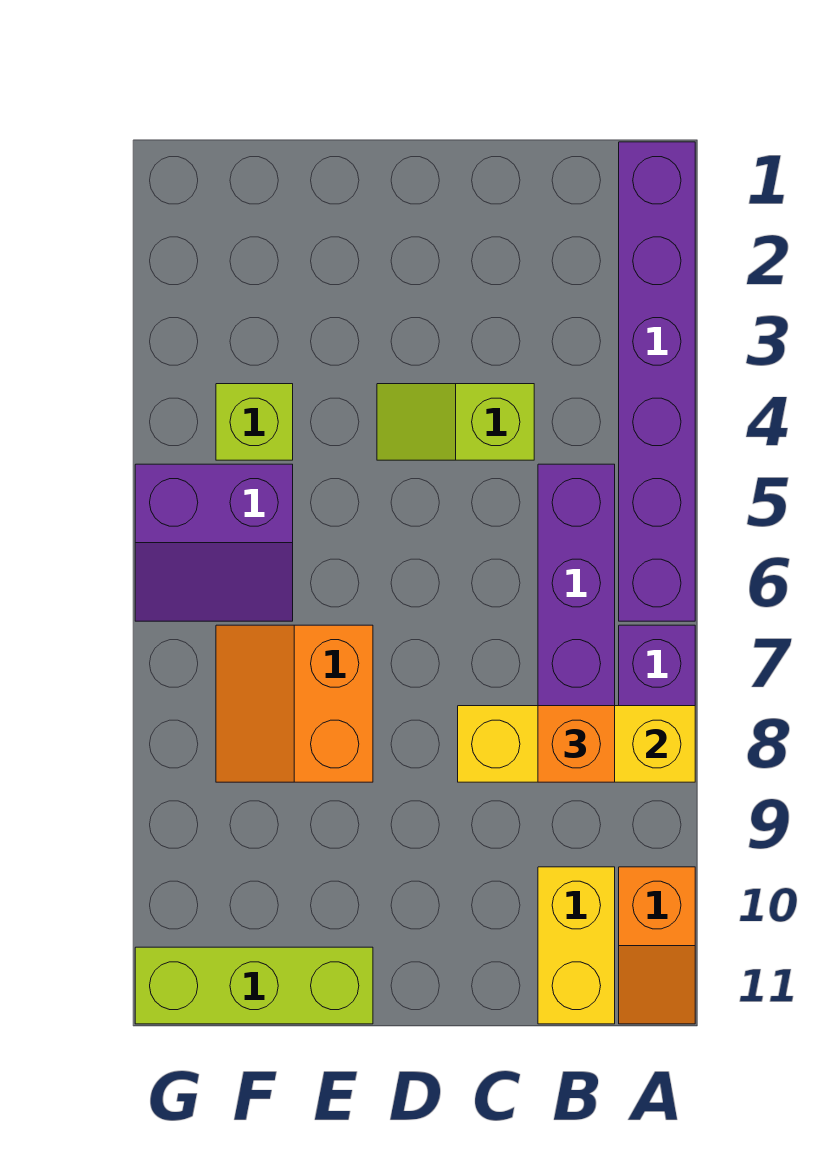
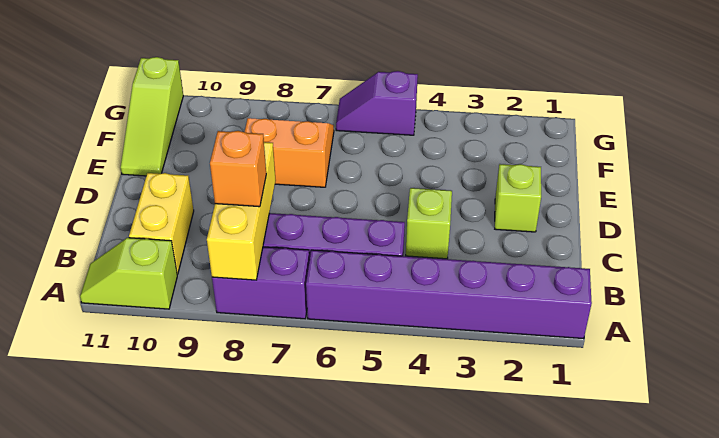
orange 1x2 slope [619,867,695,1024] -> lime 1x2 slope [80,238,177,309]
yellow 1x2 brick [538,867,615,1024] -> yellow 1x2 brick turned to [129,173,194,274]
lime 1x3 brick [135,947,373,1024] -> lime 1x3 slope [121,57,183,176]
lime 1x1 brick [216,384,293,460] -> lime 1x1 brick moved to [495,164,541,232]
purple 2x2 slope [135,464,293,621] -> purple 1x2 slope [336,71,418,135]

